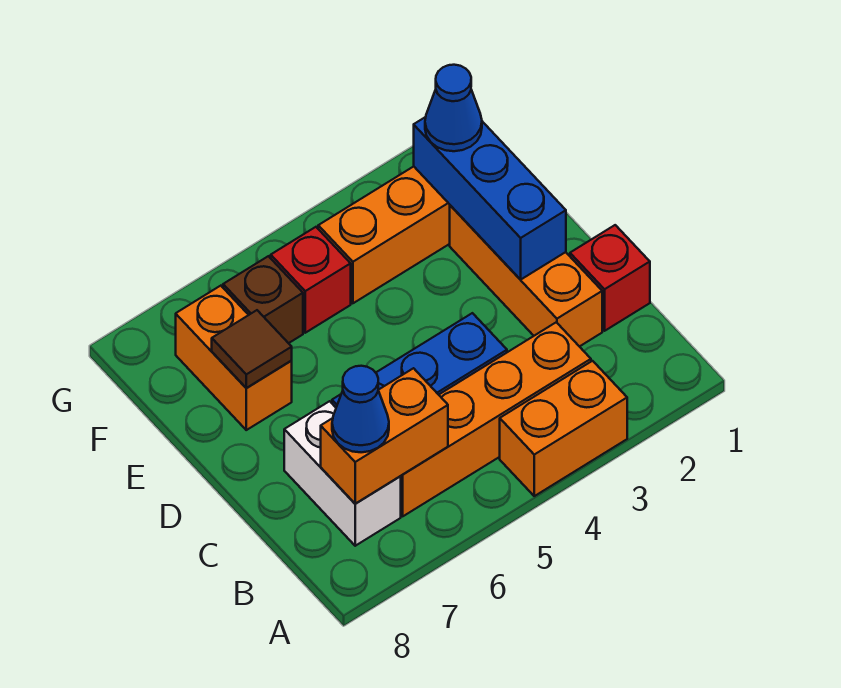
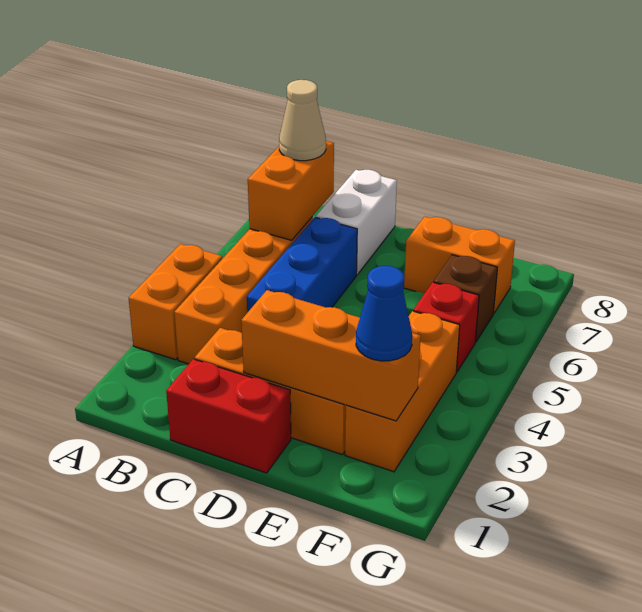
white 1x2 brick [284,401,401,546] -> white 1x2 brick turned to [316,170,397,275]
blue 1x1 cone [332,366,389,452] -> tan 1x1 cone [279,80,326,161]
red 1x1 brick [570,225,650,331] -> red 1x2 brick [166,359,291,473]
blue 1x3 brick [414,117,566,280] -> orange 1x3 brick [241,290,421,421]
brown 1x1 tile [212,310,292,388] -> none

